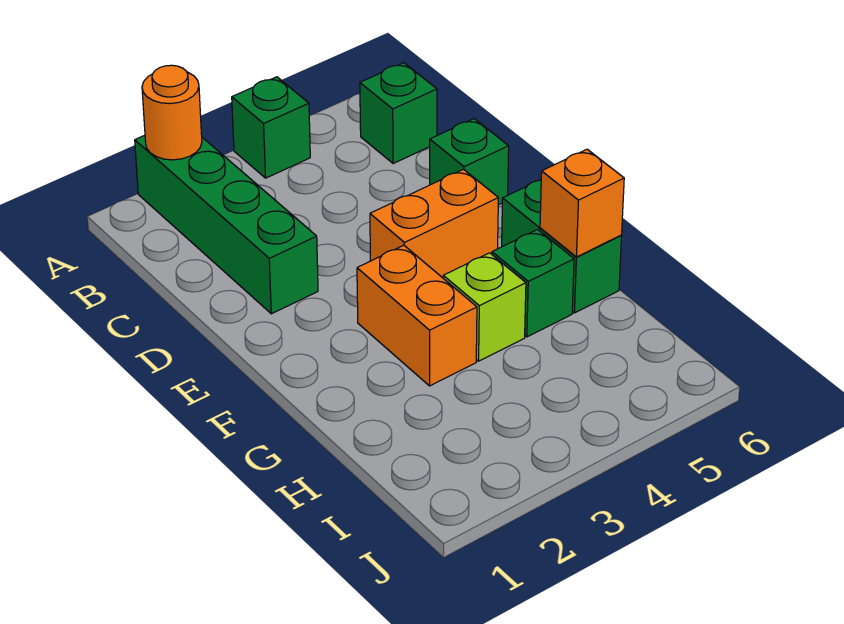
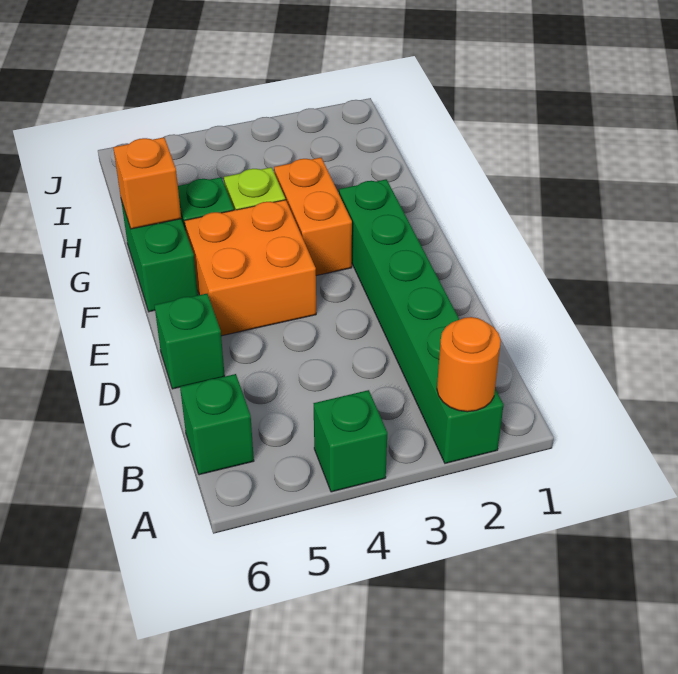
green 1x4 brick [135,135,318,314] -> green 1x6 brick [339,179,503,463]
orange 1x2 brick [370,169,498,278] -> orange 2x2 brick [185,200,316,336]

